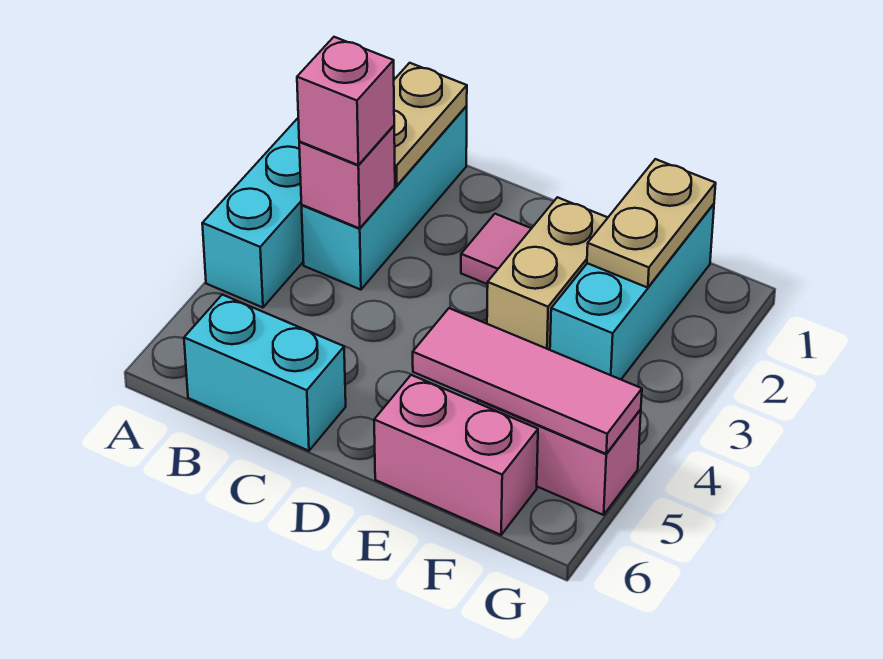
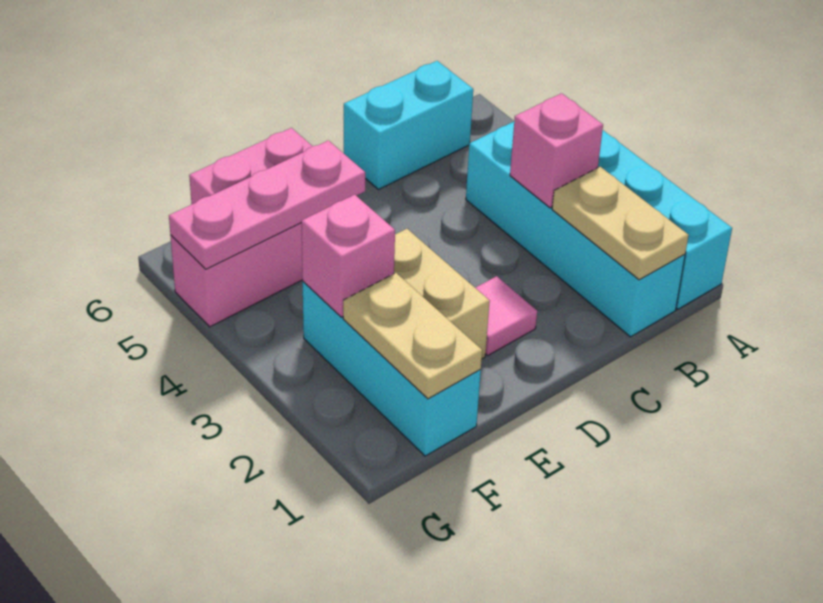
cyan 1x3 brick [302,106,467,290] -> cyan 1x4 brick [466,122,685,337]
pink 1x1 brick [297,37,394,165] -> pink 1x1 brick moved to [301,195,395,317]
pink 1x3 tile [413,308,642,454] -> pink 1x3 plate [169,140,365,269]

